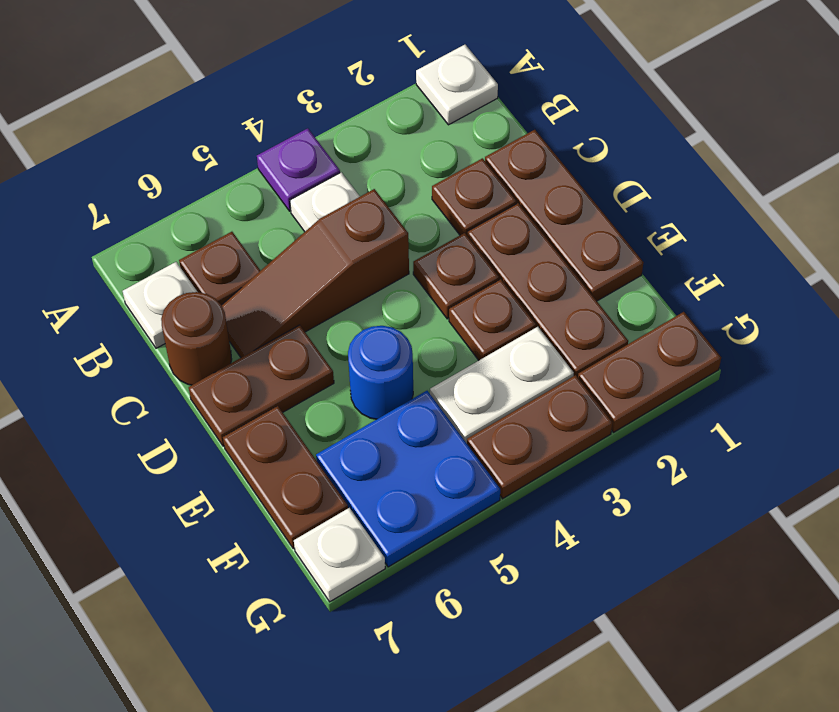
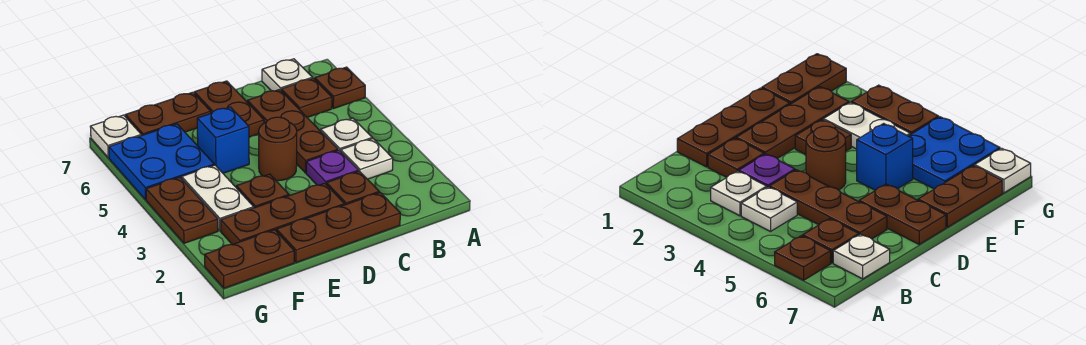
white 1x1 plate [416,45,498,125] -> white 1x1 plate moved to [341,139,393,179]
purple 1x1 plate [257,128,340,211] -> purple 1x1 plate moved to [306,150,358,185]
brown 1x3 slope [222,189,409,357] -> brown 1x3 plate [247,90,338,173]
brown 1x1 round brick [161,292,232,385] -> brown 1x1 round brick moved to [259,117,297,181]
brown 1x1 plate [413,233,499,319] -> brown 1x1 plate moved to [315,67,365,109]
blue 1x1 round brick [348,326,413,419] -> blue 1x1 brick [197,107,249,173]
brown 1x2 plate [578,312,721,432] -> brown 1x2 plate turned to [205,230,294,288]

